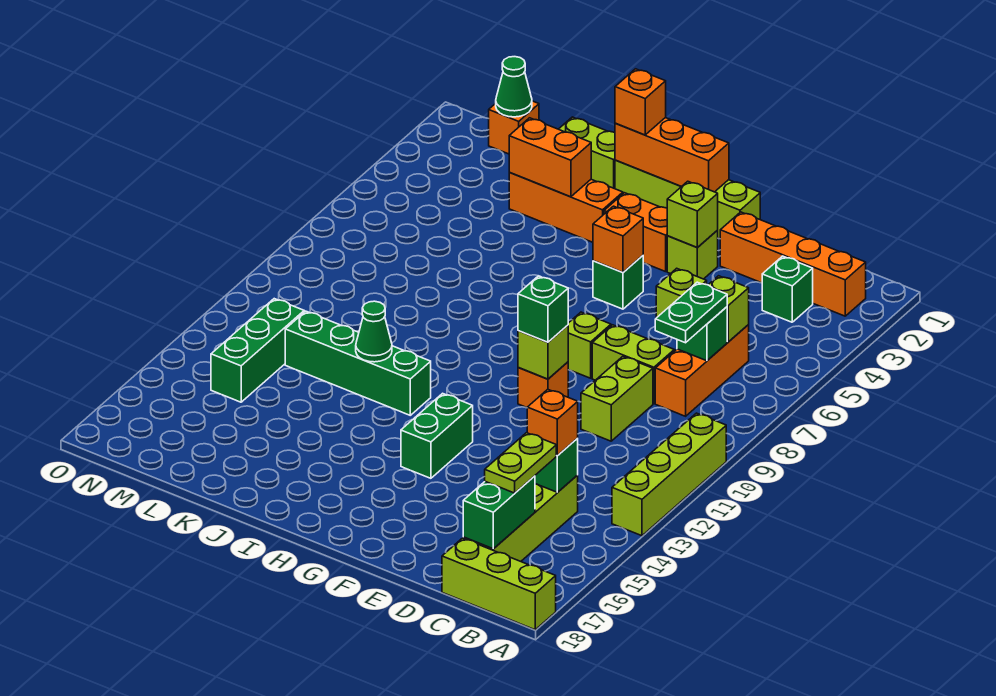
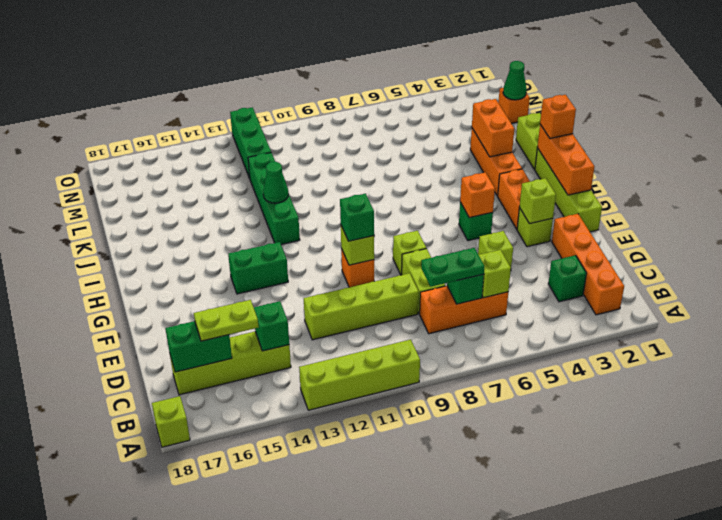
lime 1x3 brick [442,538,556,630] -> lime 1x1 brick [152,396,190,447]
orange 1x1 brick [527,389,578,456] -> none
lime 1x2 brick [581,356,653,441] -> lime 1x4 brick [304,273,419,340]
green 1x3 brick [211,299,304,402] -> green 1x3 brick turned to [230,107,271,178]

